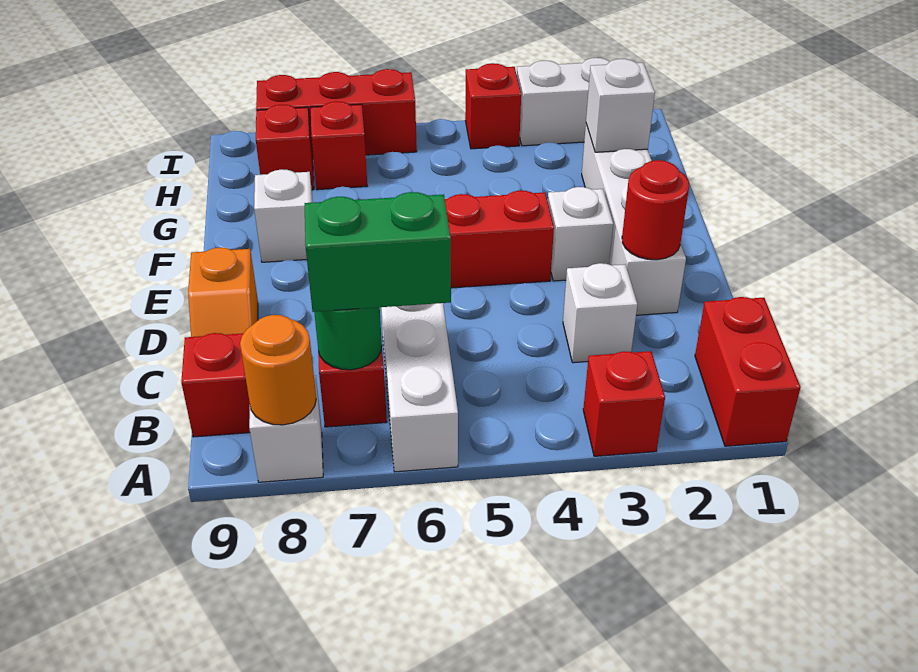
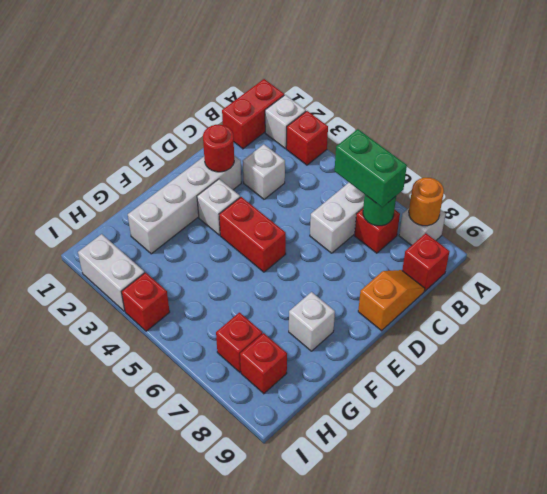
white 1x1 brick [586,59,655,152] -> white 1x1 brick moved to [265,95,306,149]
red 1x3 brick [256,69,417,155] -> none

